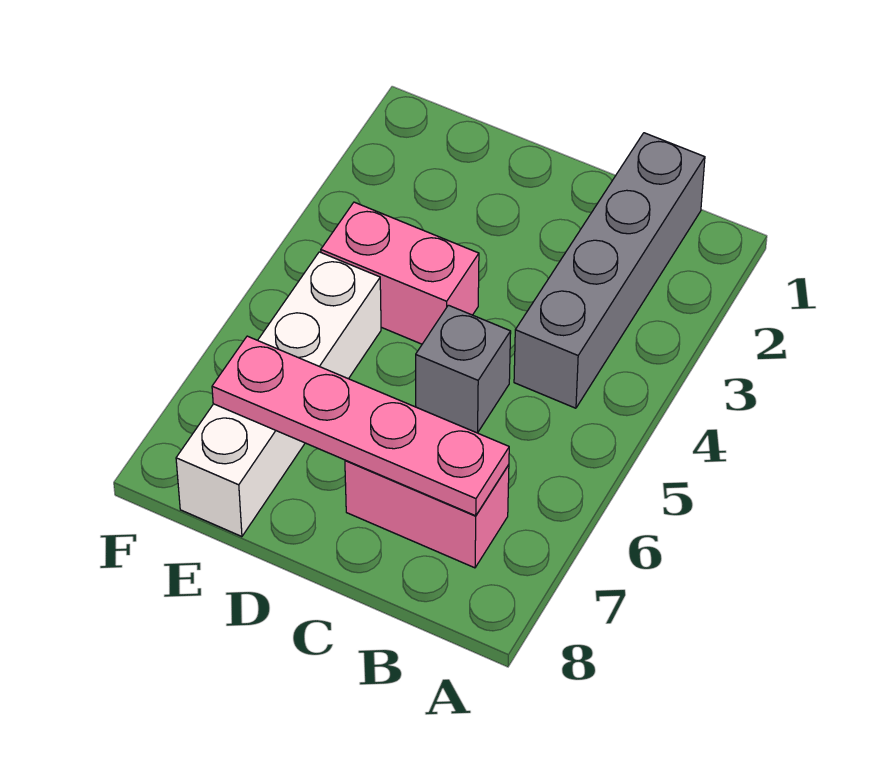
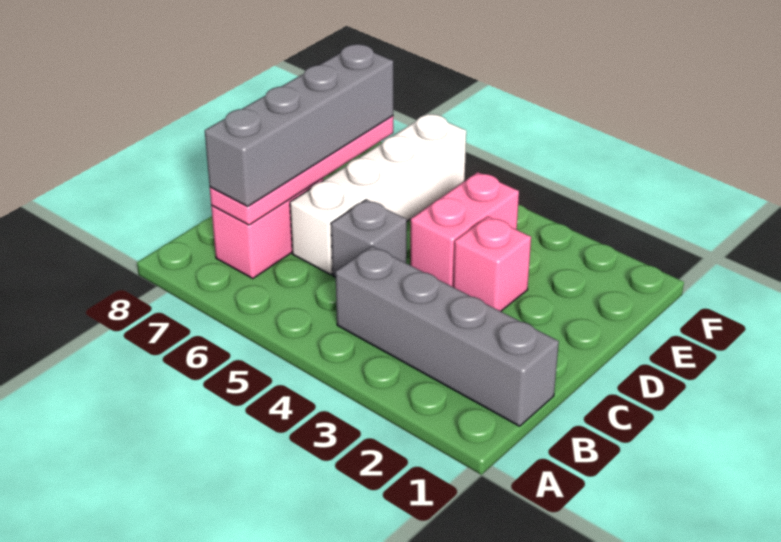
none -> grey 1x4 brick [205,44,393,206]
none -> pink 1x1 brick [453,217,531,311]
white 1x4 brick [176,252,381,537] -> white 1x4 brick turned to [290,114,466,275]

